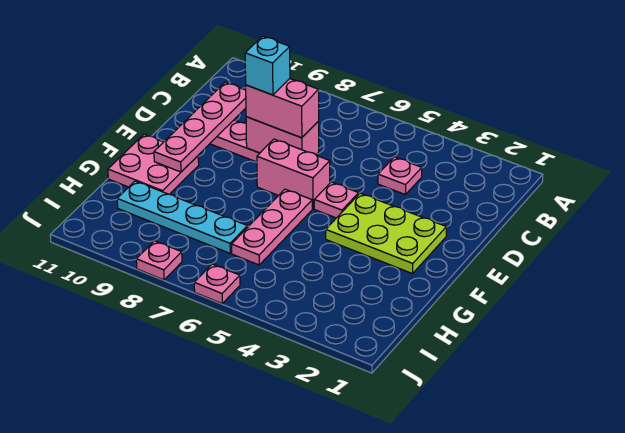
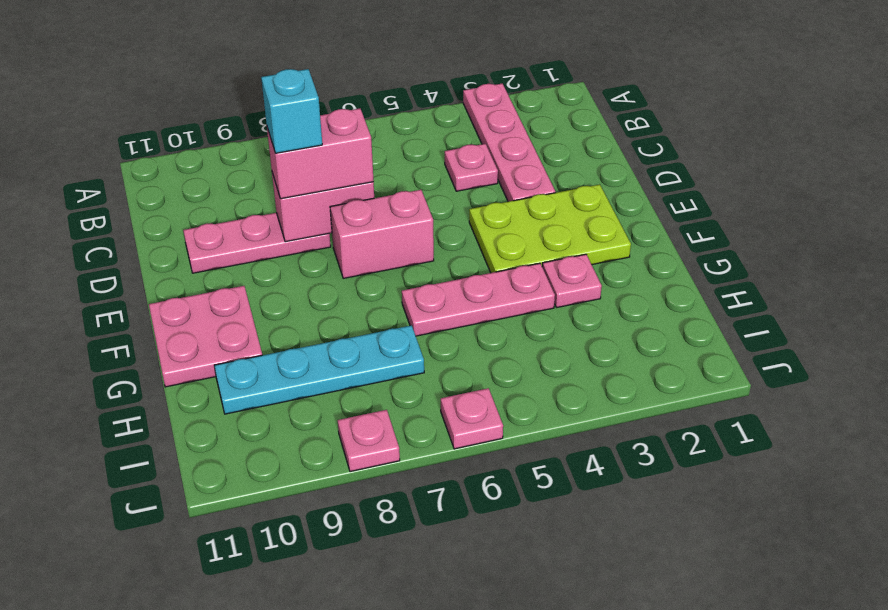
pink 1x4 plate [154,82,246,172] -> pink 1x4 plate moved to [463,84,555,202]
pink 1x1 plate [314,182,359,218] -> pink 1x1 plate moved to [542,254,602,308]
pink 1x3 plate [232,189,312,265] -> pink 1x3 plate turned to [402,263,555,336]

